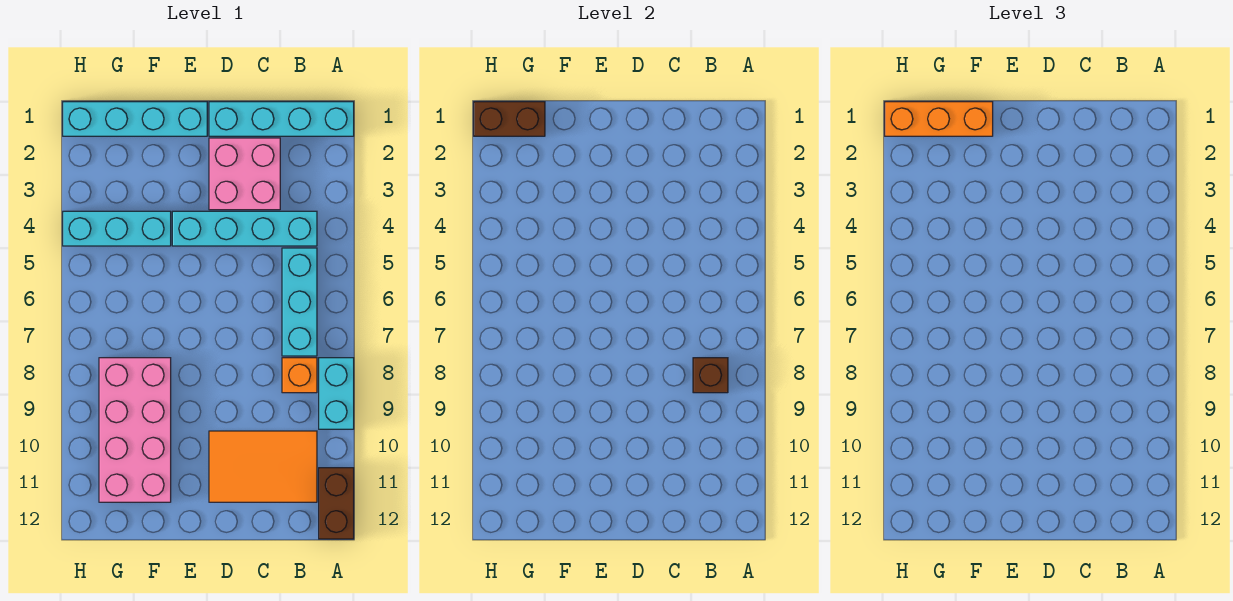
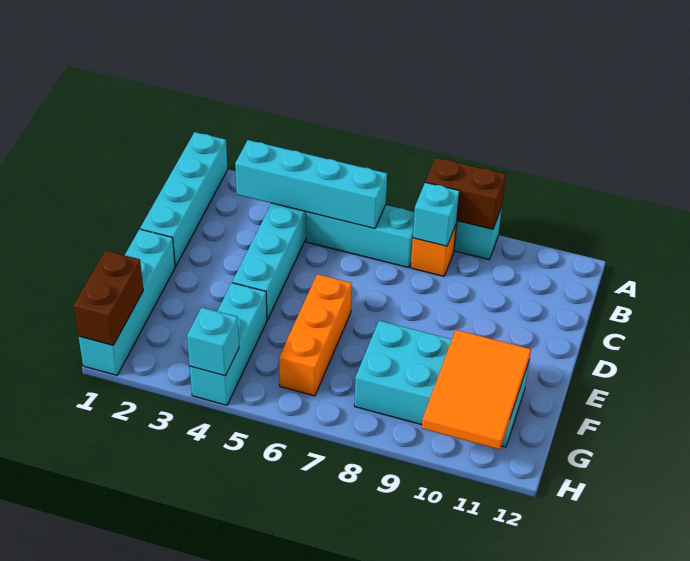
brown 1x2 brick [319,468,354,539] -> brown 1x2 brick moved to [426,158,506,229]
none -> cyan 1x4 brick [235,140,387,229]
brown 1x1 brick [693,358,728,393] -> cyan 1x1 brick [413,182,460,246]
orange 2x3 tile [209,431,317,502] -> orange 2x3 tile moved to [422,330,531,449]
pink 2x2 brick [209,138,280,210] -> none
orange 1x3 brick [885,102,993,136] -> orange 1x3 brick moved to [279,274,352,396]
pink 2x4 brick [99,358,171,502] -> cyan 2x4 brick [354,321,529,447]
none -> cyan 1x1 brick [187,307,239,376]

